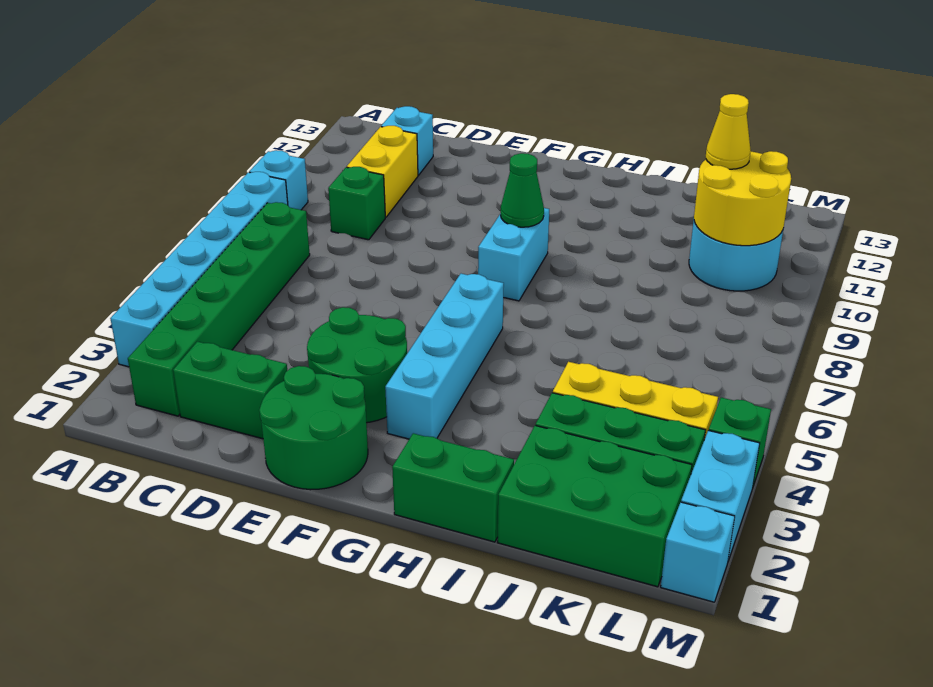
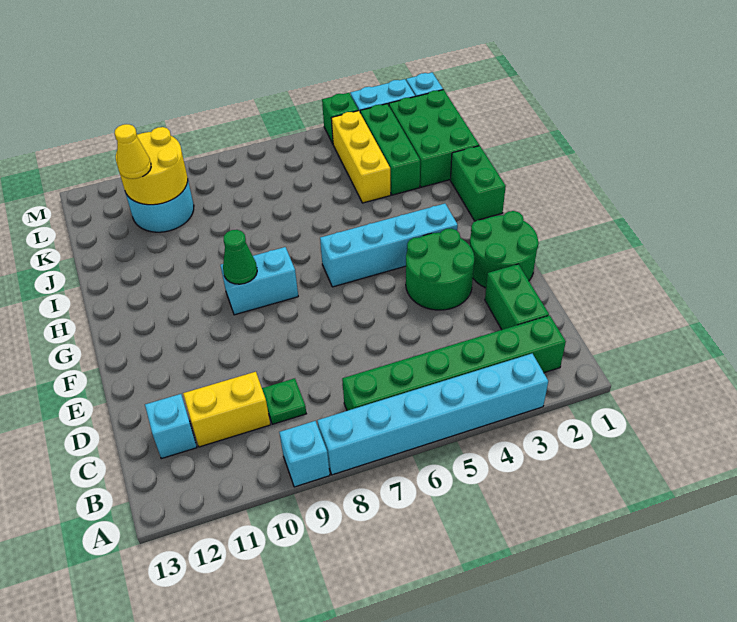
green 1x1 brick [328,167,385,240] -> green 1x1 plate [262,378,306,424]

